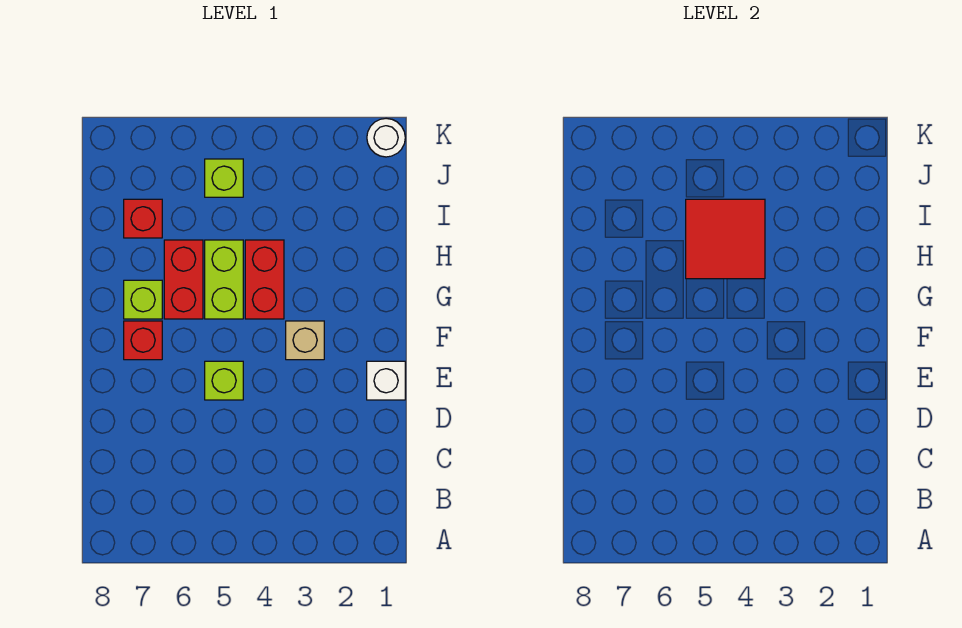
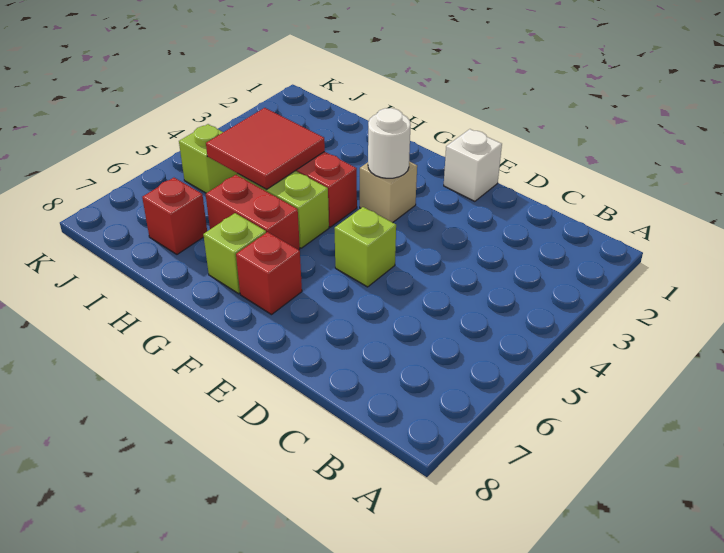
white 1x1 round brick [367,118,405,157] -> white 1x1 round brick moved to [368,108,411,178]

